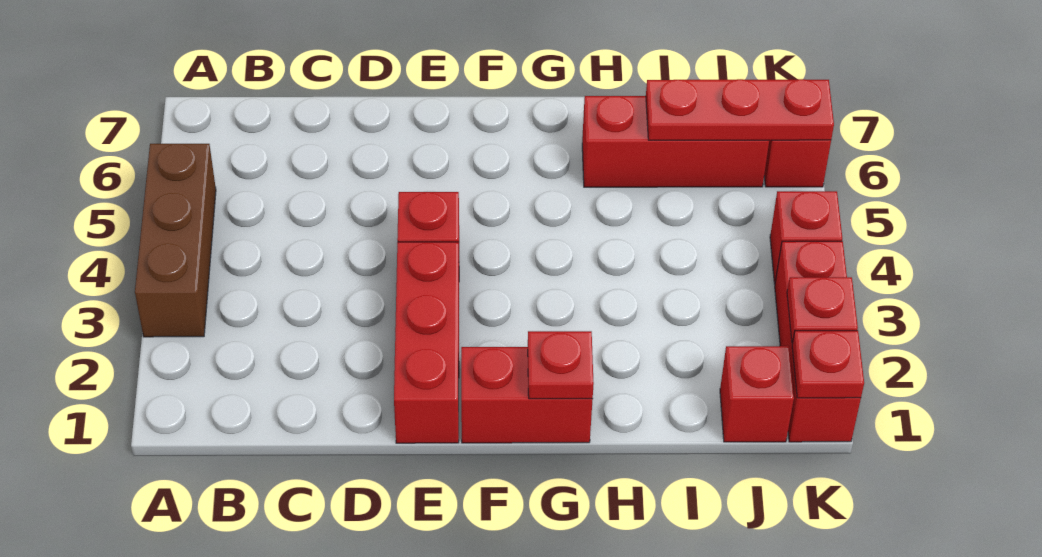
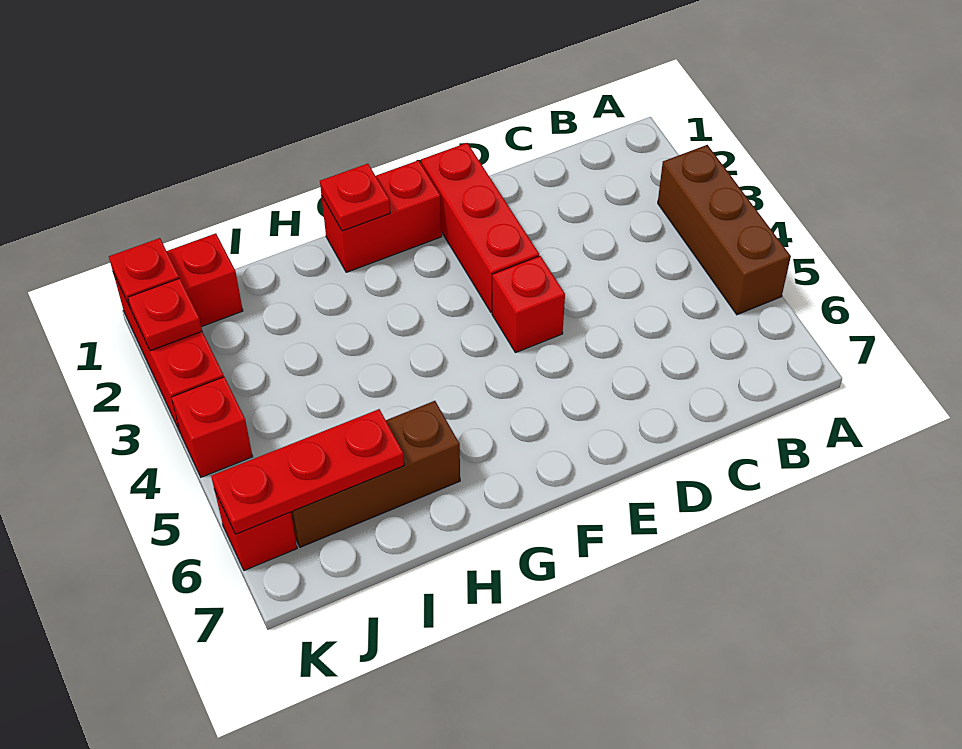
red 1x3 brick [582,96,769,187] -> brown 1x3 brick [291,401,460,547]

